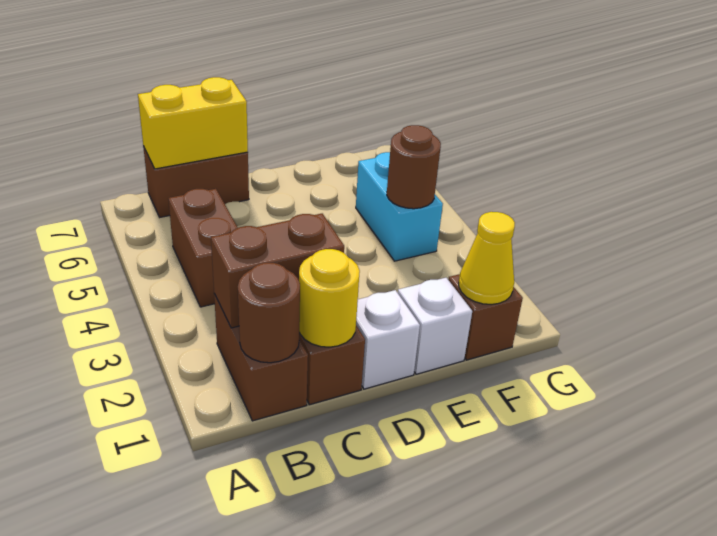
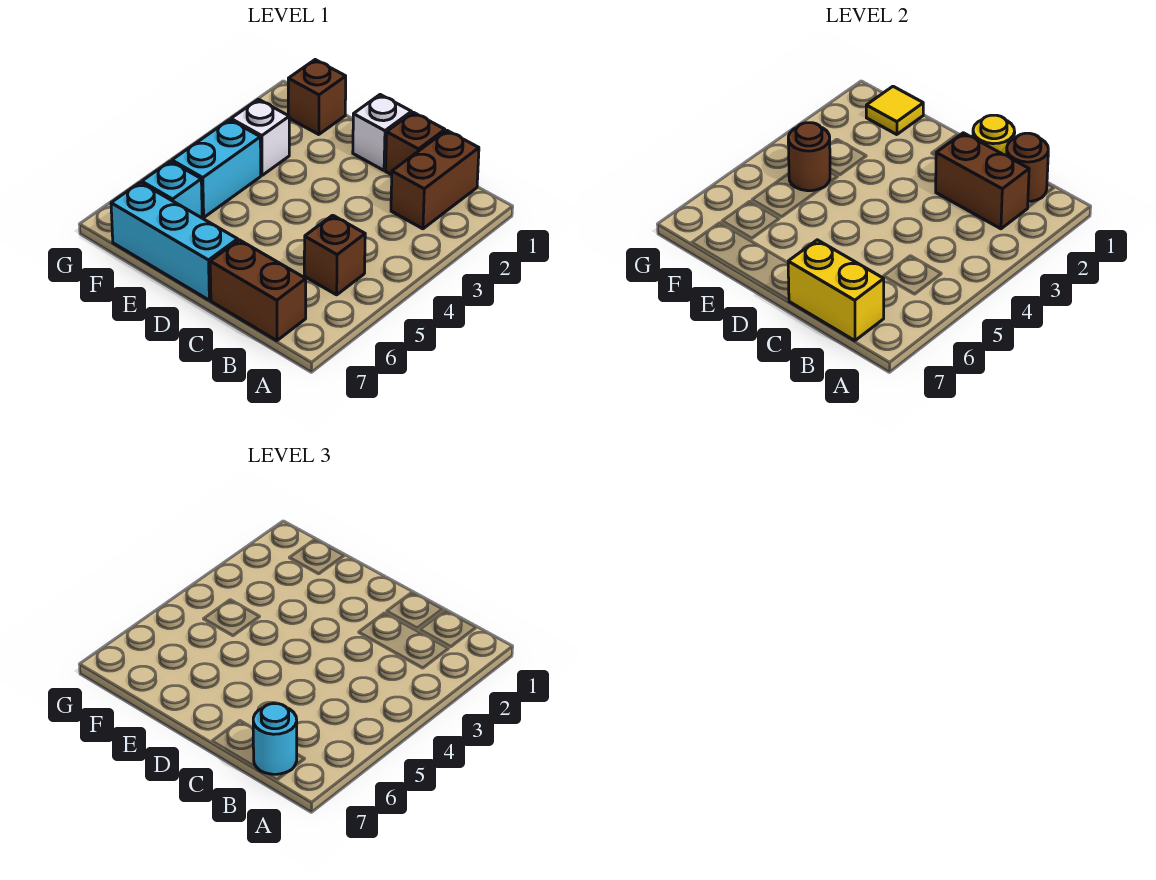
brown 1x2 brick [168,189,238,307] -> brown 1x1 brick [304,215,365,295]
none -> cyan 1x1 round brick [253,703,297,774]
none -> cyan 1x3 brick [111,182,238,300]
white 1x1 brick [398,278,472,374] -> white 1x1 brick moved to [231,99,289,175]
yellow 1x1 cone [459,212,515,304] -> yellow 1x1 tile [866,86,923,135]
none -> cyan 1x1 brick [142,161,202,218]

